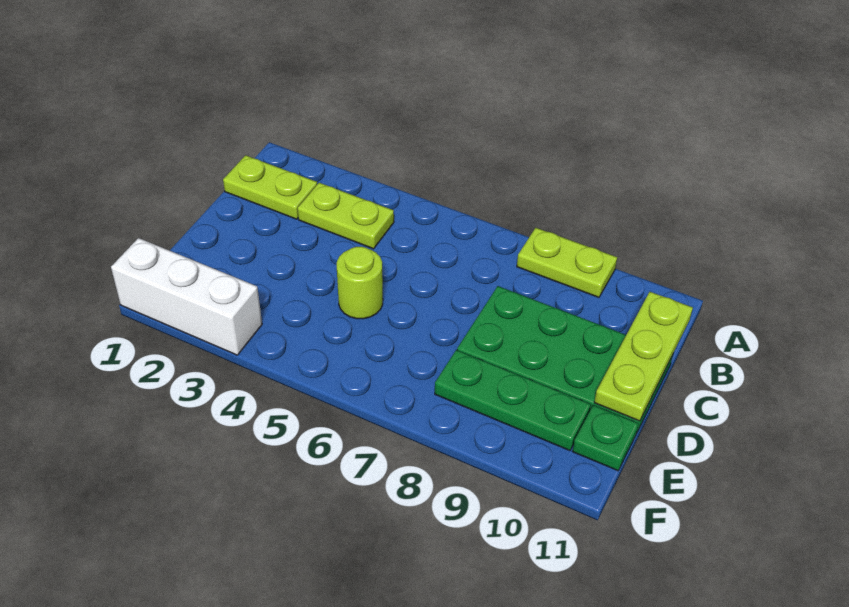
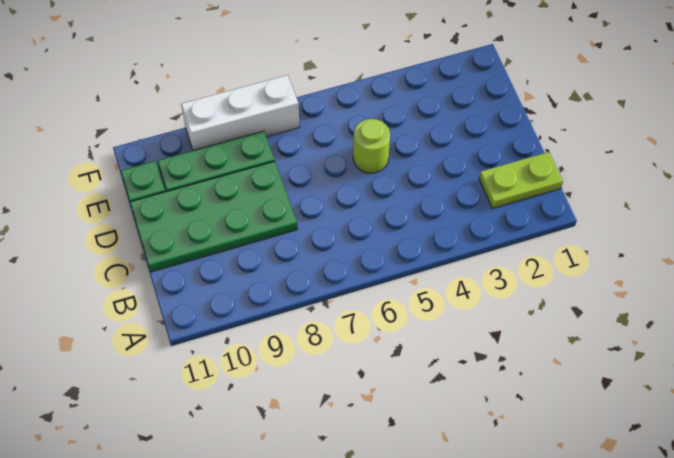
lime 1x2 plate [517,228,617,297] -> none
lime 1x2 plate [298,183,394,249] -> none
lime 1x3 plate [594,292,693,421] -> none
white 1x3 brick [111,238,262,355] -> white 1x3 brick moved to [181,75,300,150]

